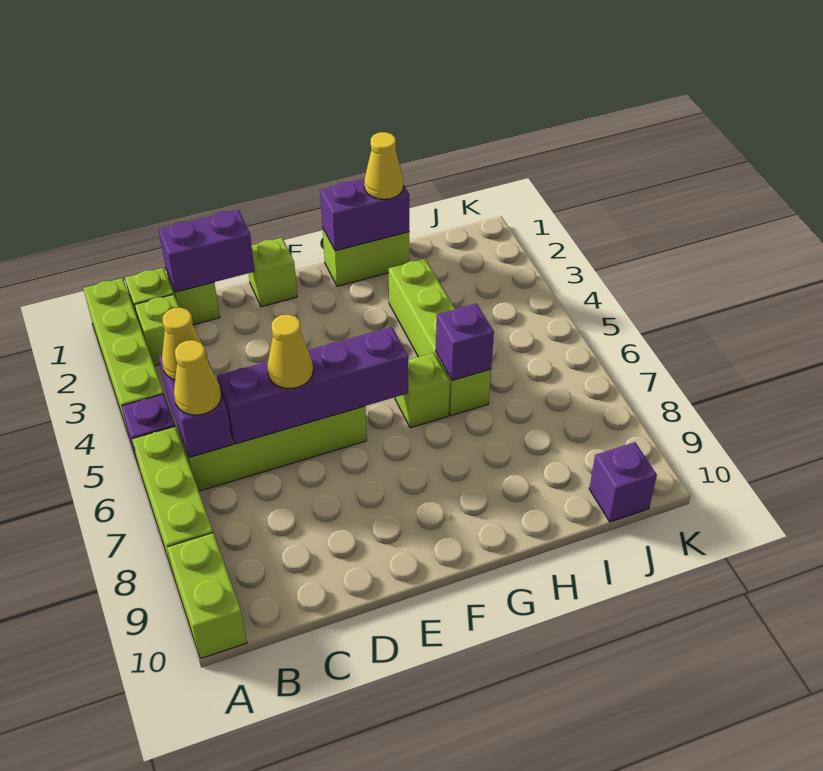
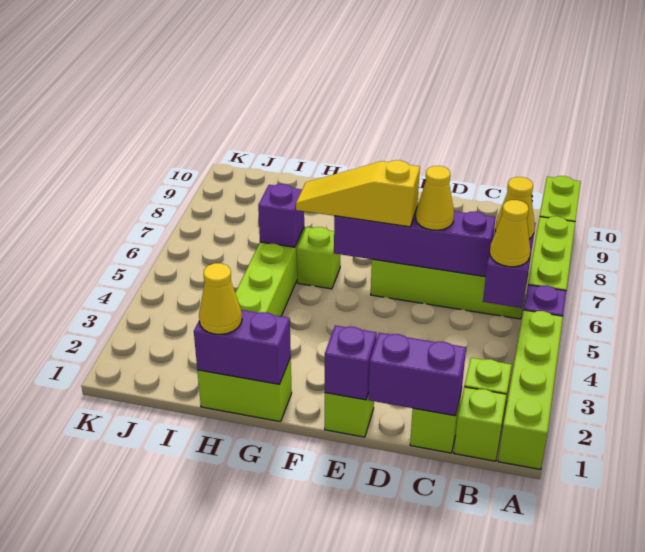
none -> yellow 1x3 slope [296,160,420,227]
purple 1x1 brick [589,442,657,522] -> purple 1x1 brick moved to [325,325,377,400]

